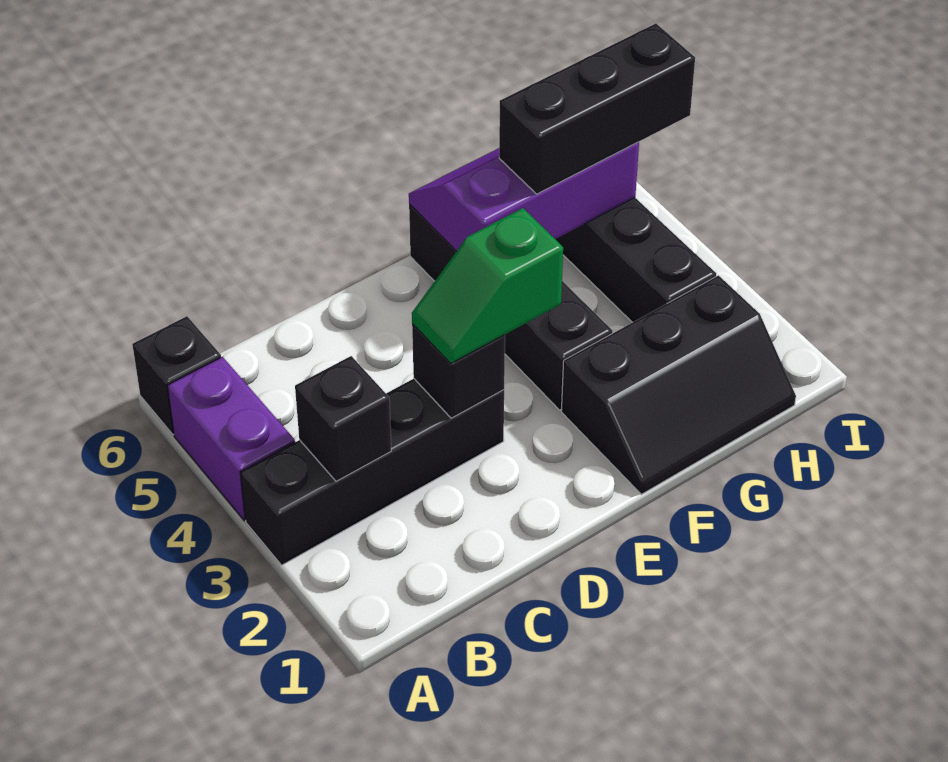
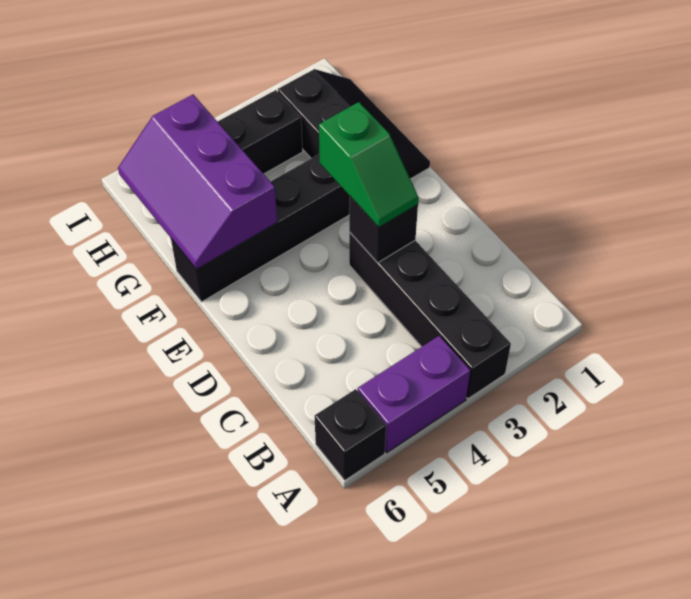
black 1x1 brick [295,356,391,481] -> none
black 1x3 brick [499,24,695,194] -> none

